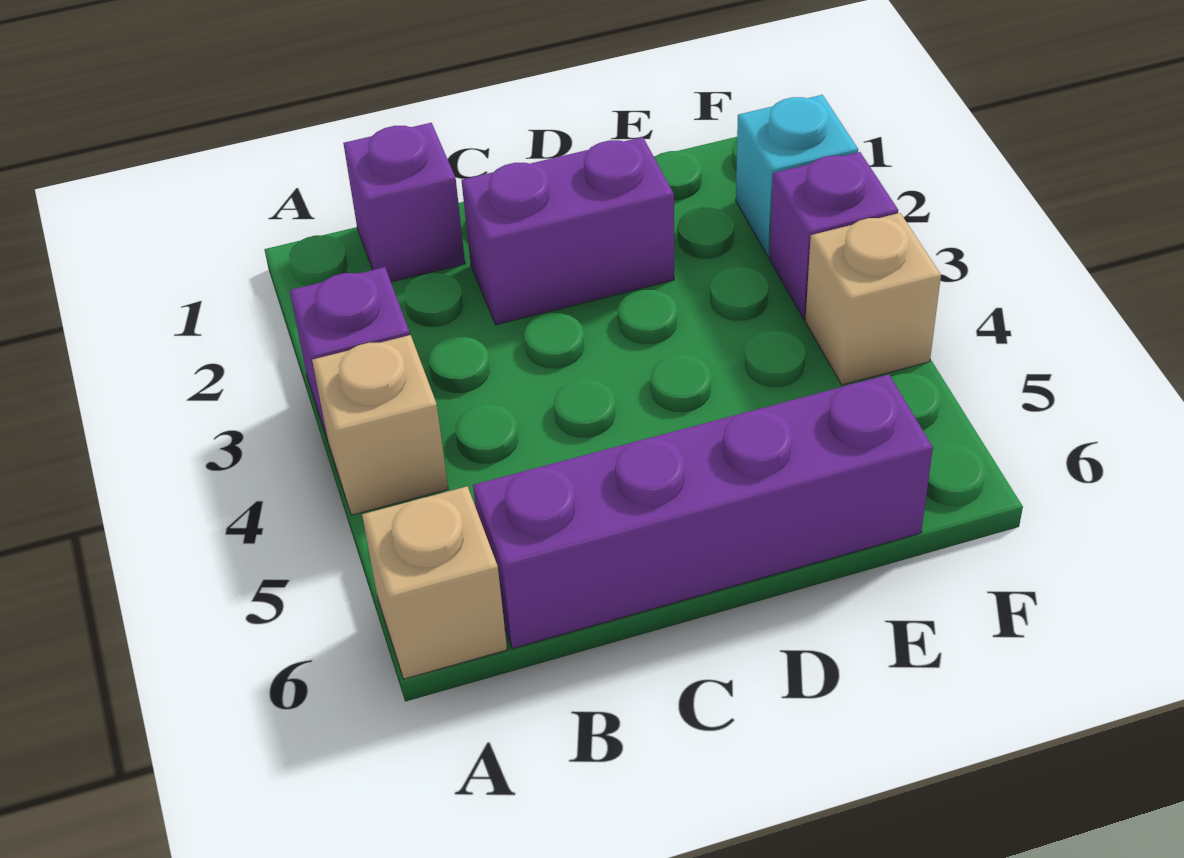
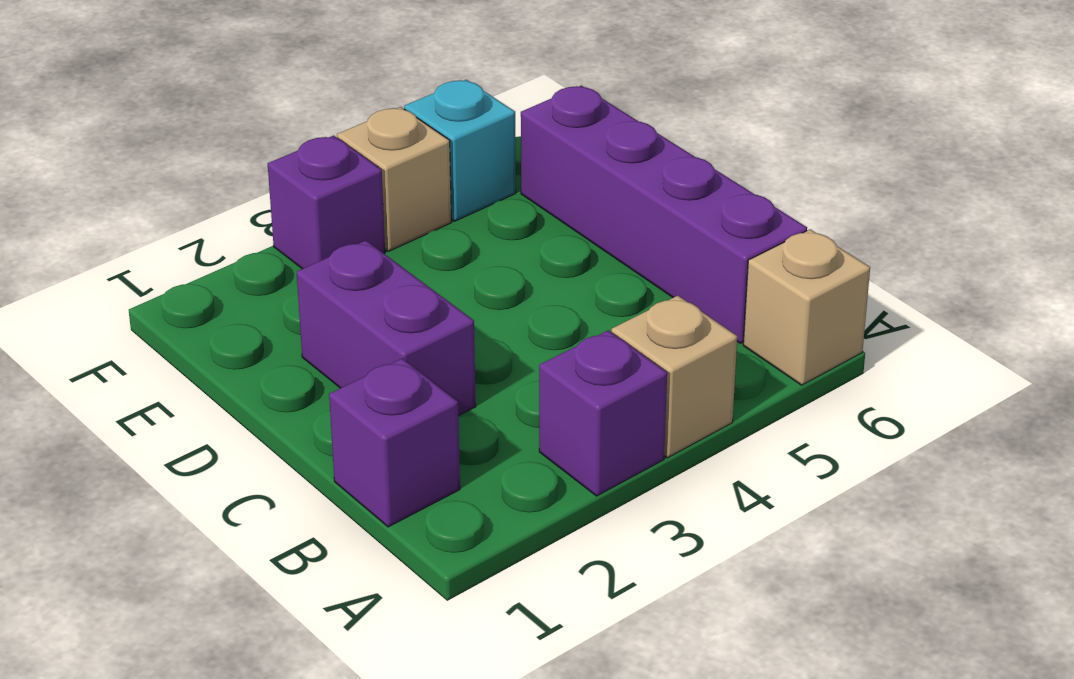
cyan 1x1 brick [736,95,858,257] -> cyan 1x1 brick moved to [404,80,516,221]

